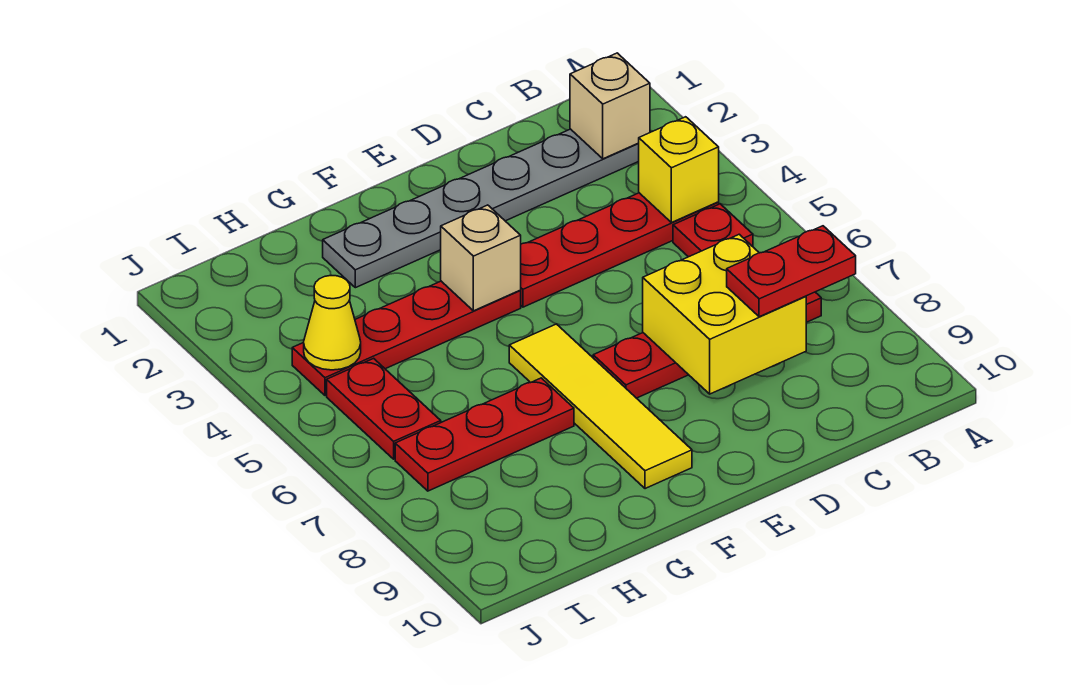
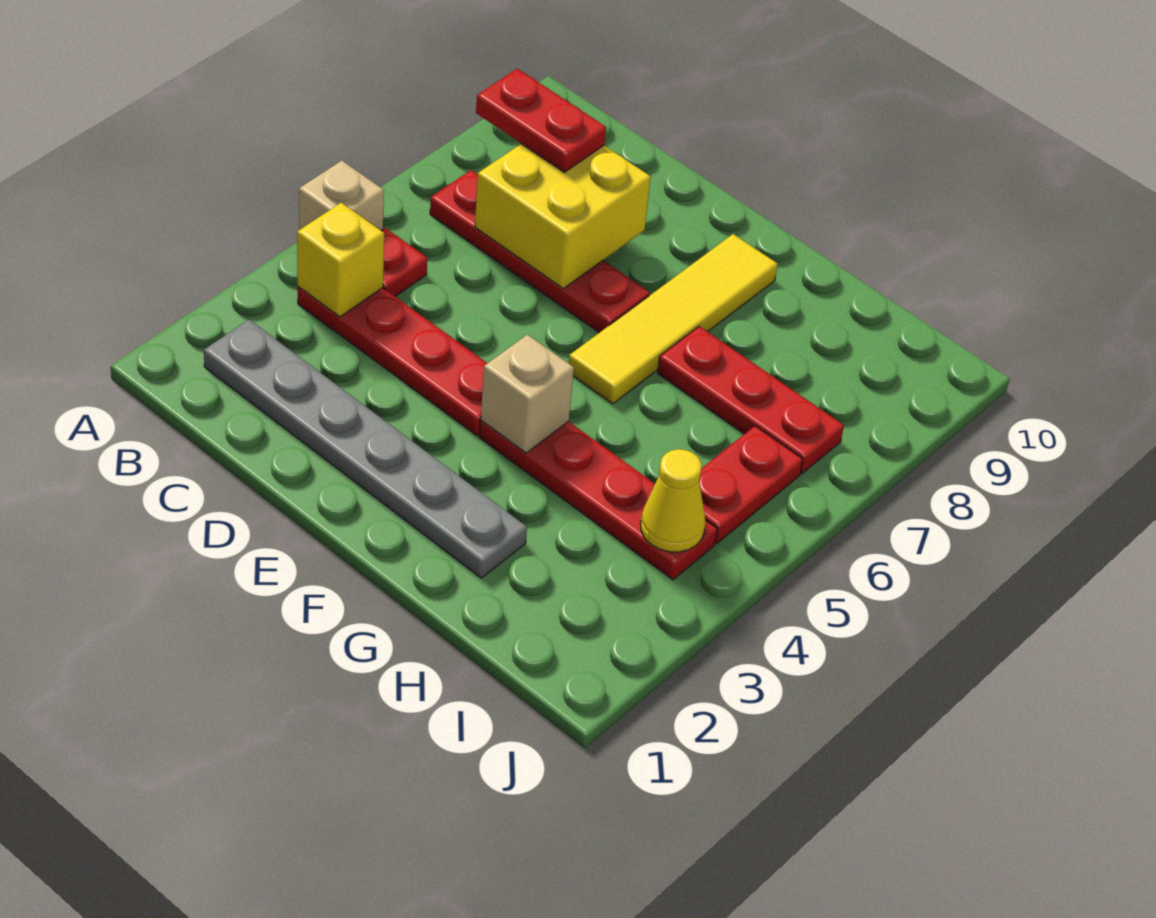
tan 1x1 brick [570,53,650,159] -> tan 1x1 brick moved to [299,161,384,230]

